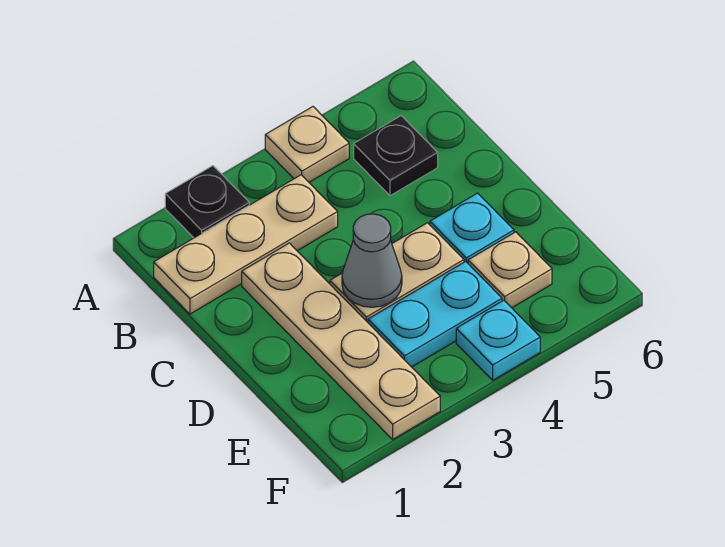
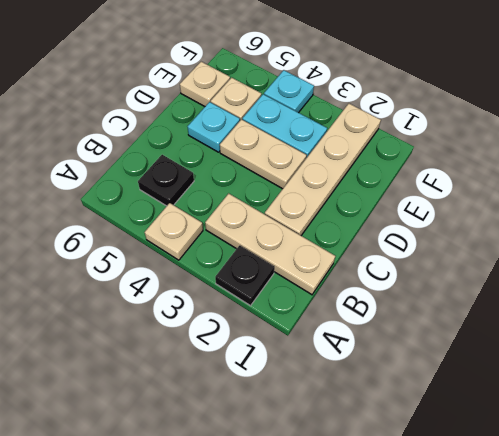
grey 1x1 cone [342,214,402,307] -> none
none -> tan 1x1 plate [180,62,230,106]

